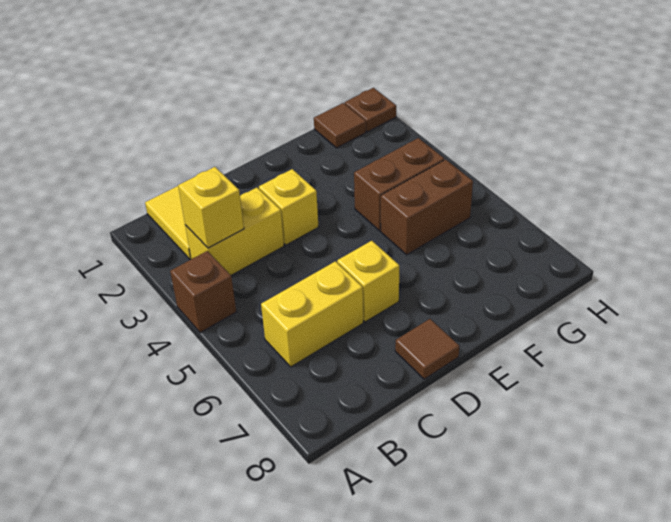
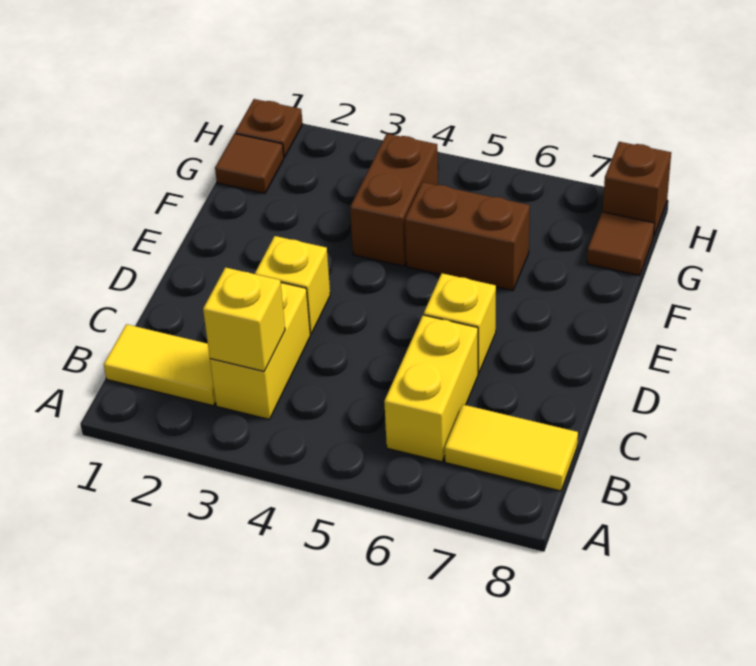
brown 1x1 brick [170,251,236,333] -> brown 1x1 brick moved to [603,142,671,235]
none -> yellow 1x2 tile [445,405,578,491]
brown 1x1 tile [395,319,459,379] -> brown 1x1 tile moved to [587,212,655,276]
brown 1x2 brick [381,160,473,255] -> brown 1x2 brick turned to [405,182,530,291]

